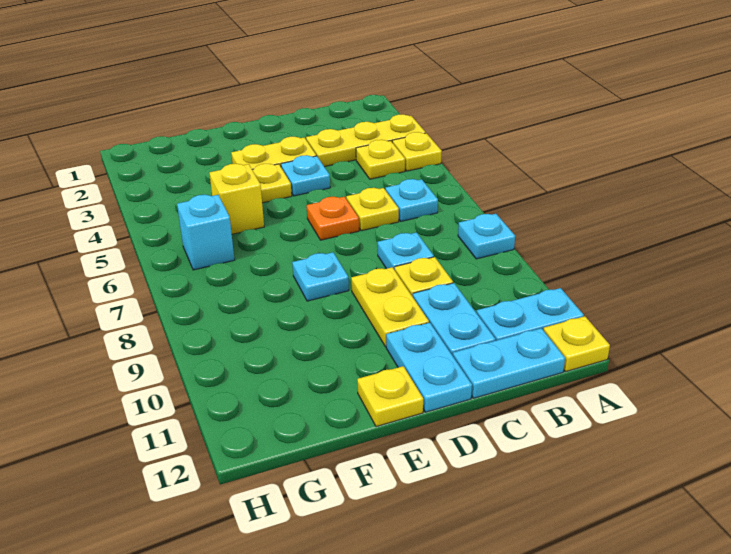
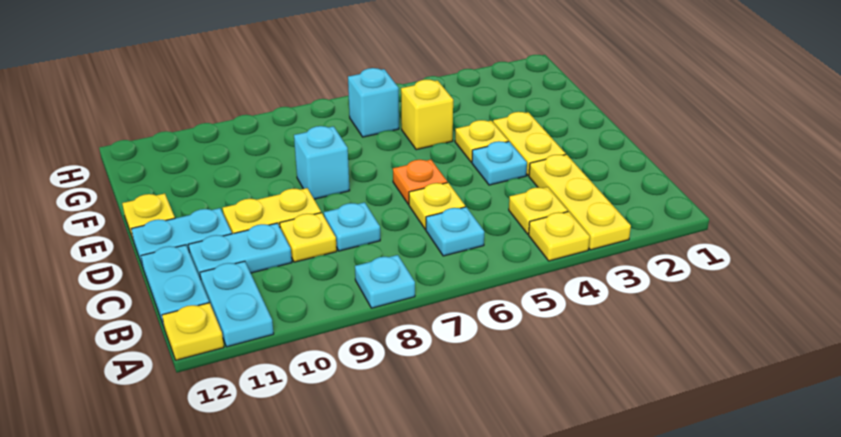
cyan 1x1 plate [292,252,349,301] -> cyan 1x1 brick [294,126,350,199]

